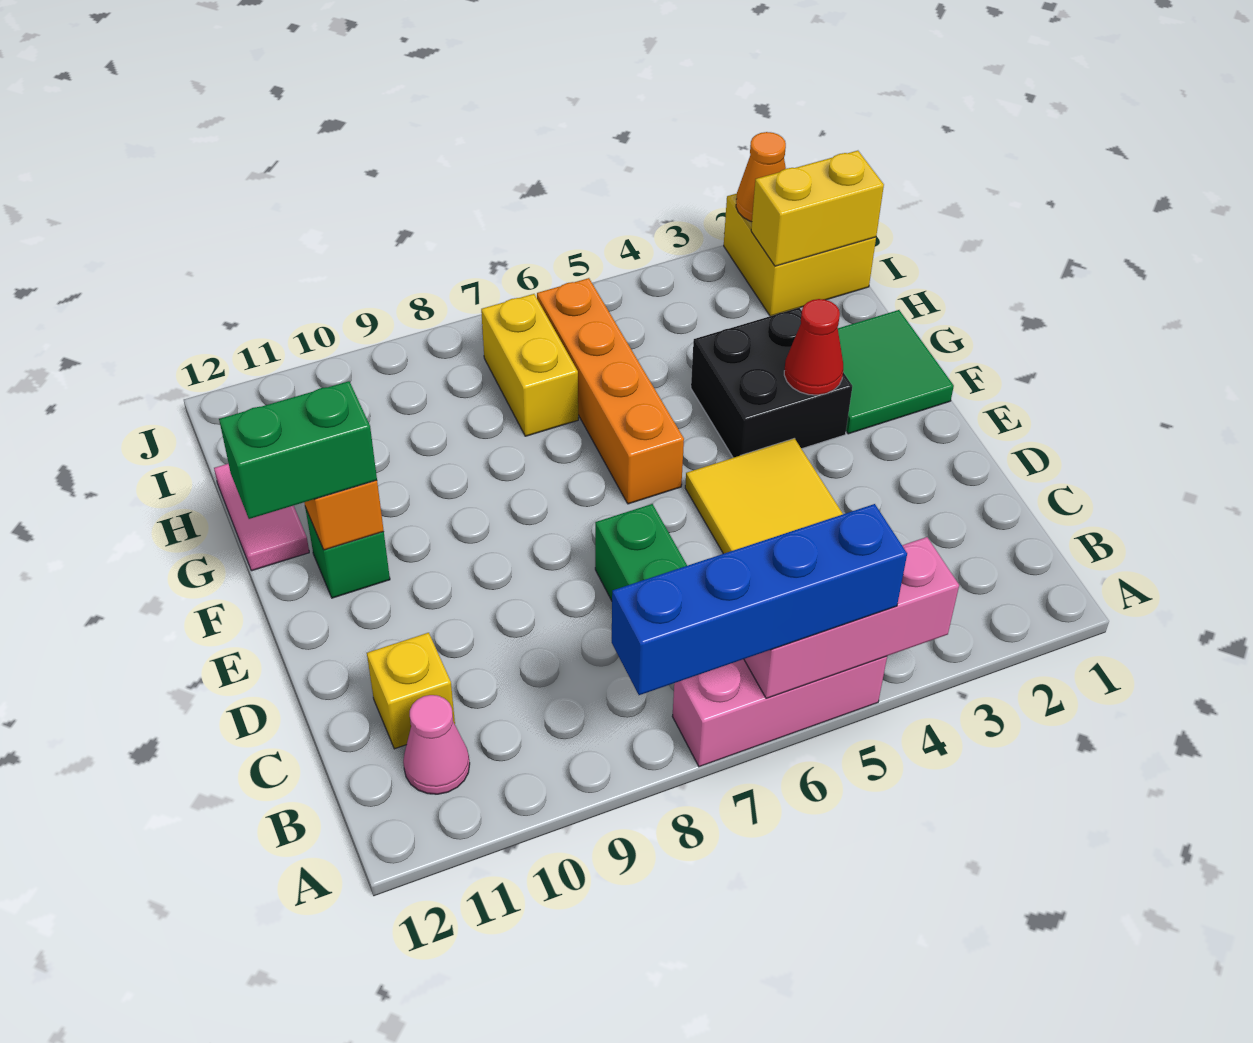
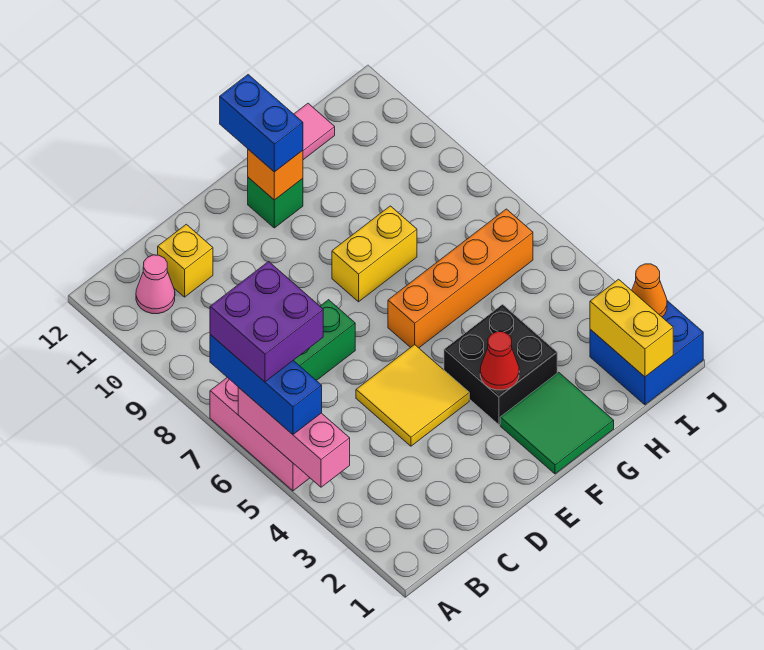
blue 1x4 brick [612,504,907,695] -> blue 1x3 brick [210,335,322,434]
none -> purple 2x2 brick [210,262,323,382]
green 1x2 brick [219,381,377,519] -> blue 1x2 brick [220,75,303,172]
yellow 1x2 brick [481,294,578,436] -> yellow 1x2 brick moved to [332,206,417,302]
yellow 2x2 brick [724,194,876,316] -> blue 2x2 brick [590,301,703,405]

